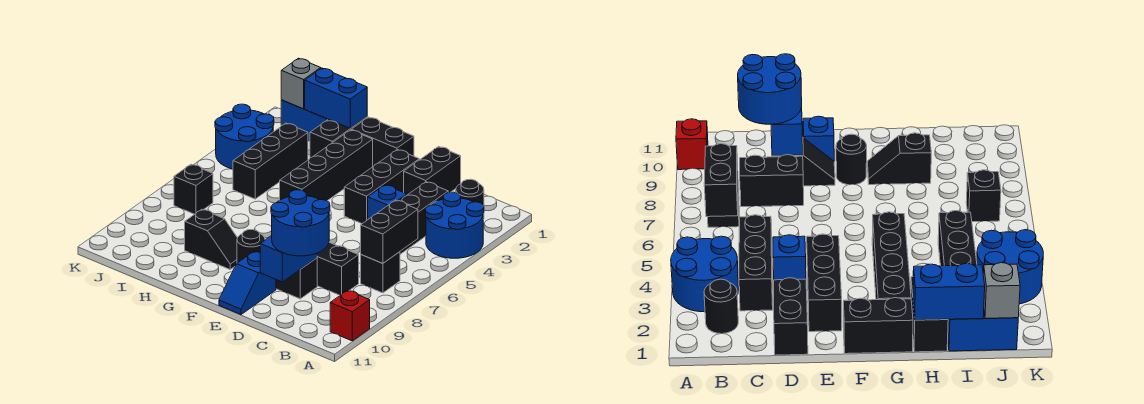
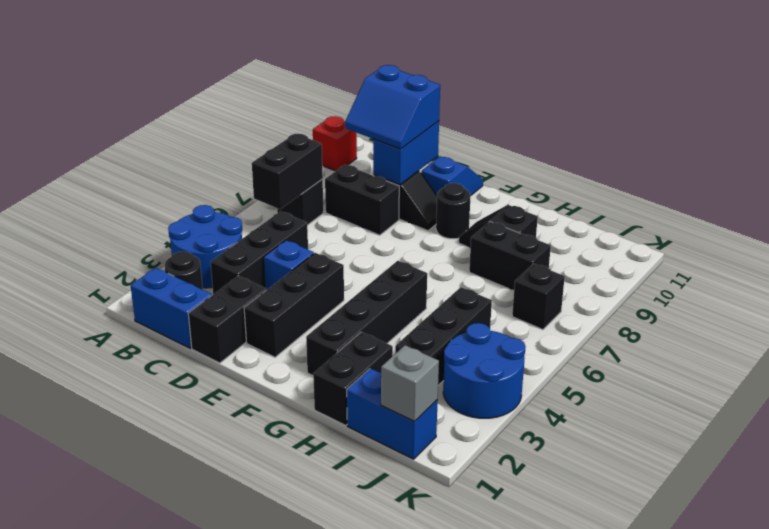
blue 2x2 round brick [271,190,330,256] -> blue 2x2 slope [345,65,440,149]
black 1x2 brick [351,117,414,166] -> black 1x2 brick moved to [469,221,551,291]
blue 1x2 brick [305,68,367,128] -> blue 1x2 brick moved to [131,268,212,348]

